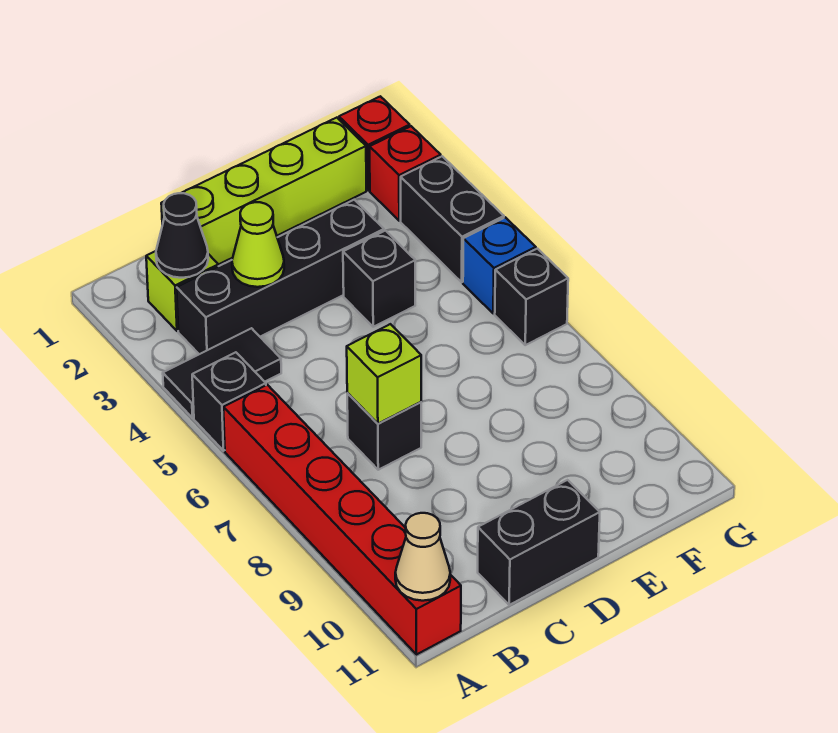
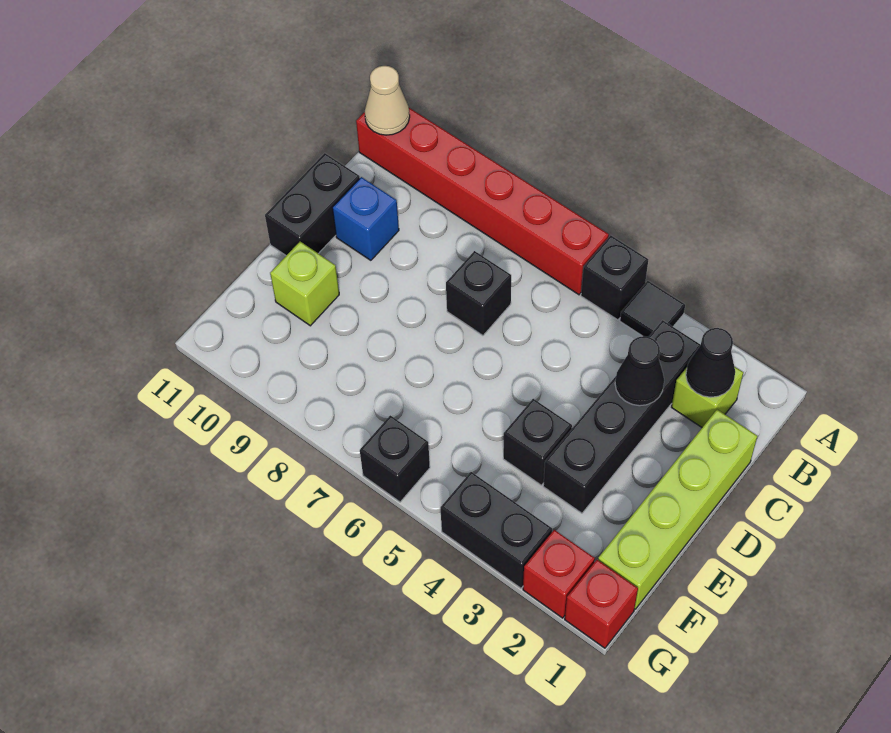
black 1x2 tile [163,328,281,418] -> black 1x1 tile [620,281,685,337]
lime 1x1 cone [232,202,284,287] -> black 1x1 cone [615,336,664,406]
lime 1x1 brick [347,324,421,424] -> lime 1x1 brick moved to [270,242,339,326]
blue 1x1 brick [463,217,536,314] -> blue 1x1 brick moved to [333,177,399,260]

